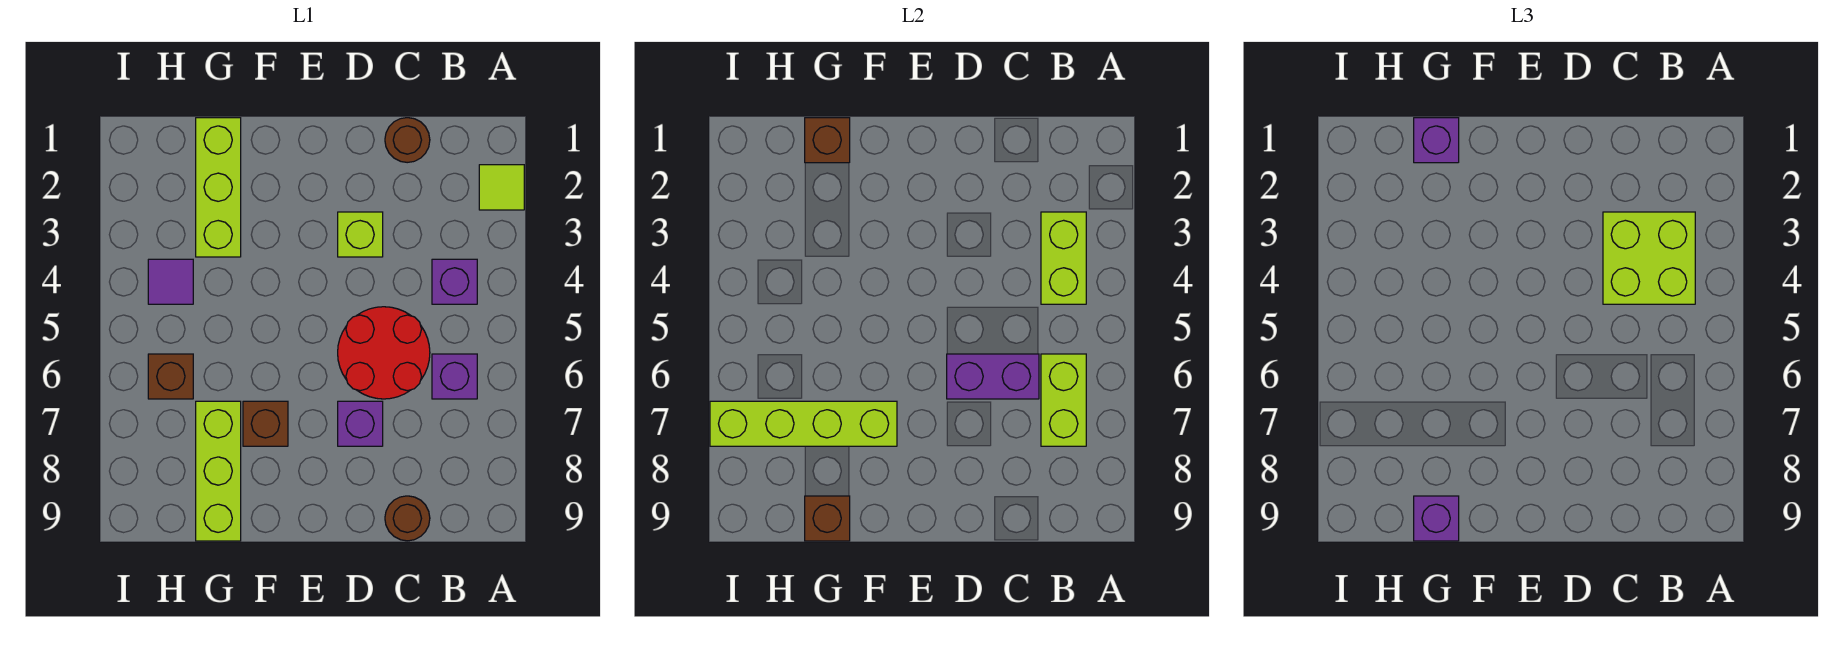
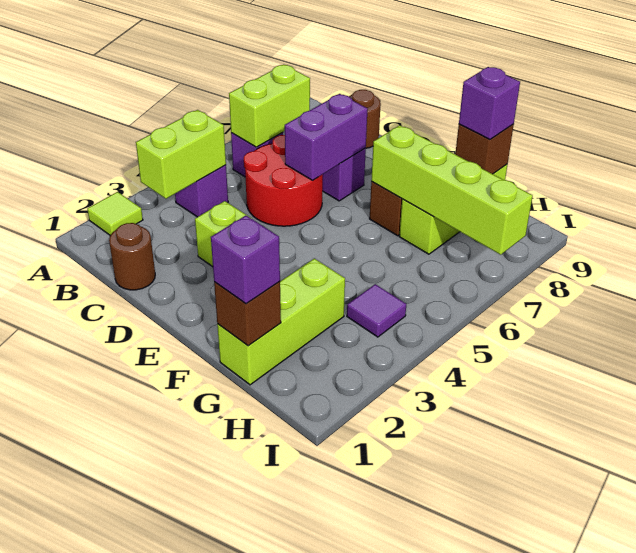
lime 2x2 brick [1603,212,1695,304] -> none
purple 1x2 brick [947,354,1039,399] -> purple 1x2 brick turned to [285,94,368,180]
brown 1x1 brick [148,354,193,399] -> none

